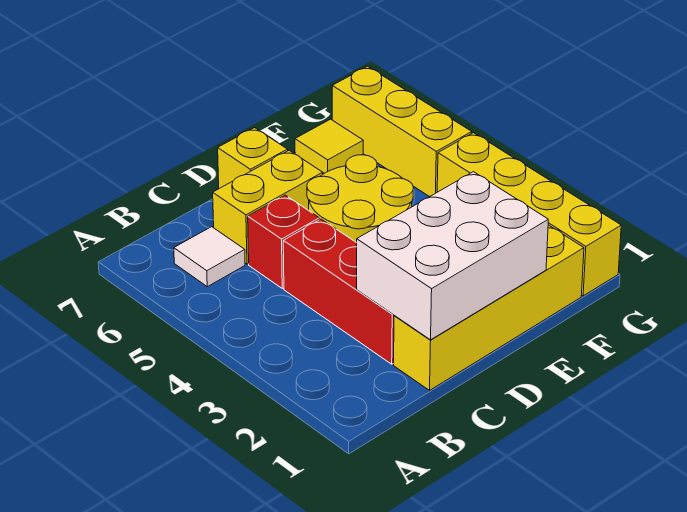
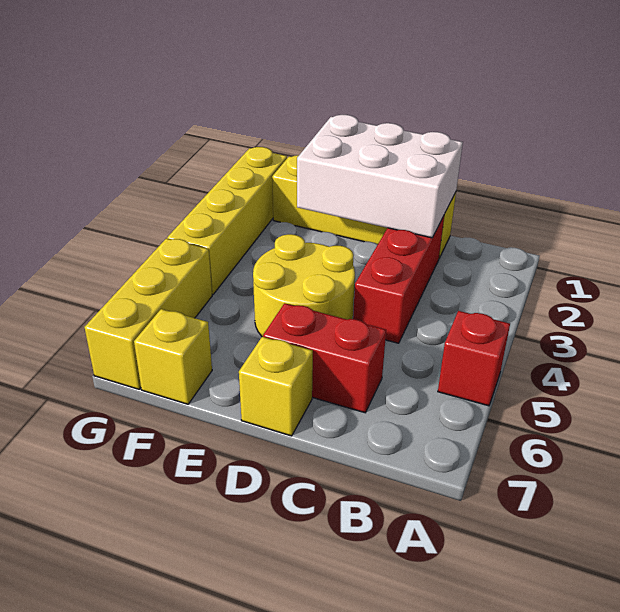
white 1x1 tile [174,227,245,287] -> none
red 1x1 brick [248,195,319,288] -> red 1x1 brick moved to [438,311,510,406]
yellow 1x2 brick [213,150,323,264] -> red 1x2 brick [263,303,386,413]
yellow 1x1 tile [295,119,363,173] -> yellow 1x1 brick [134,309,212,404]

